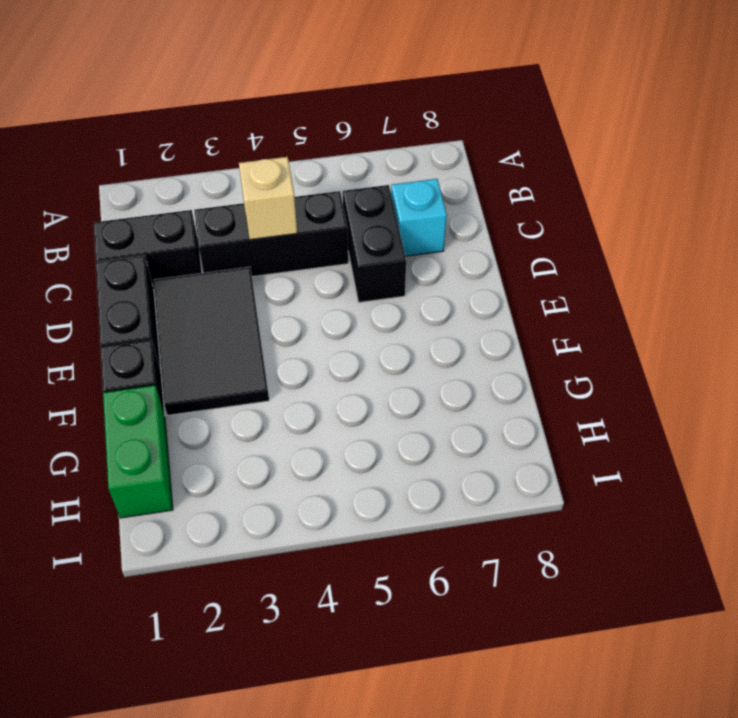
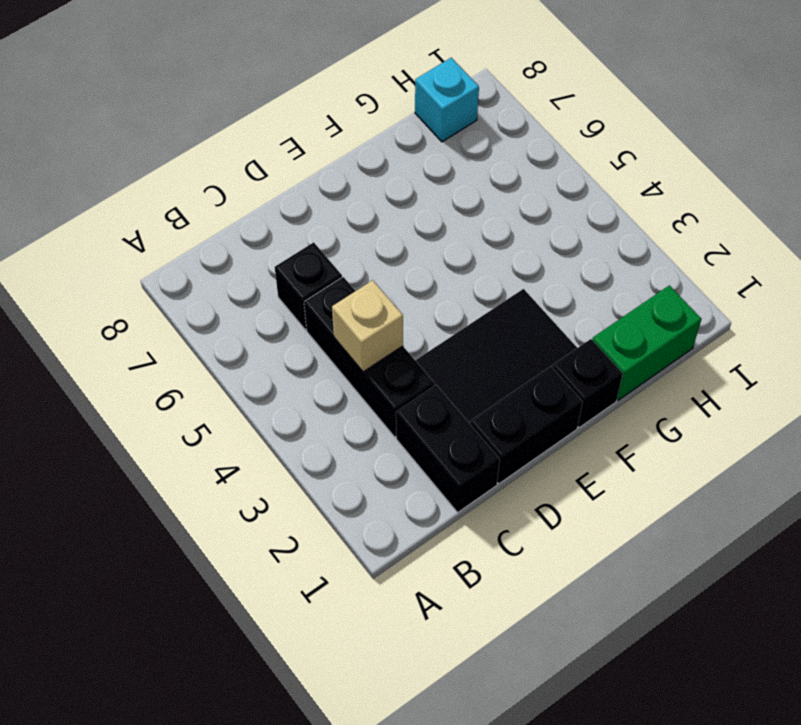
black 1x2 brick [343,185,406,302] -> black 1x1 brick [275,242,342,330]
cyan 1x1 brick [391,179,447,256] -> cyan 1x1 brick moved to [415,58,479,142]

